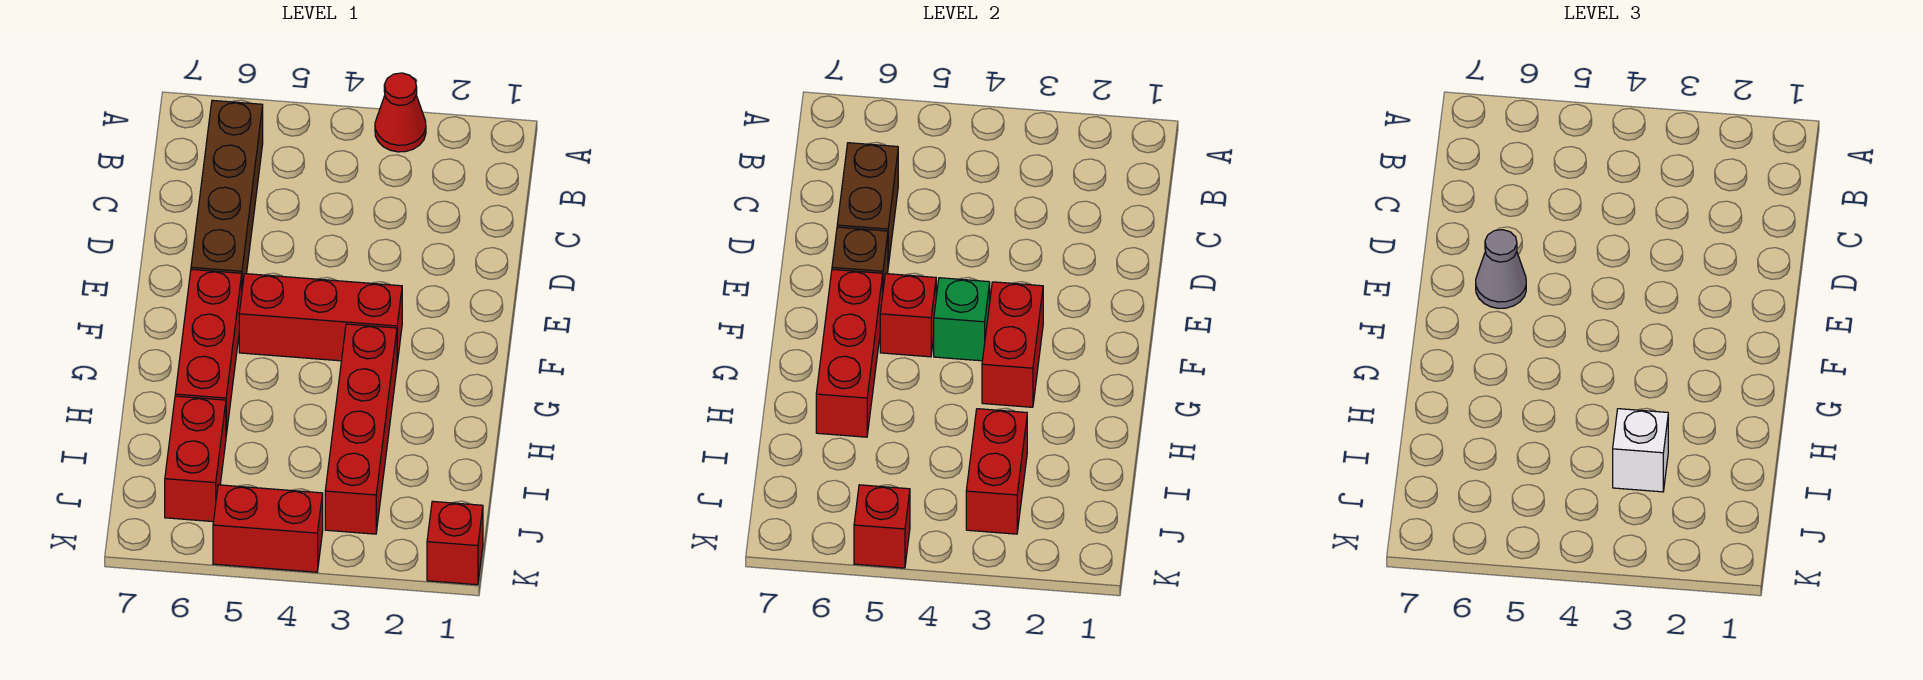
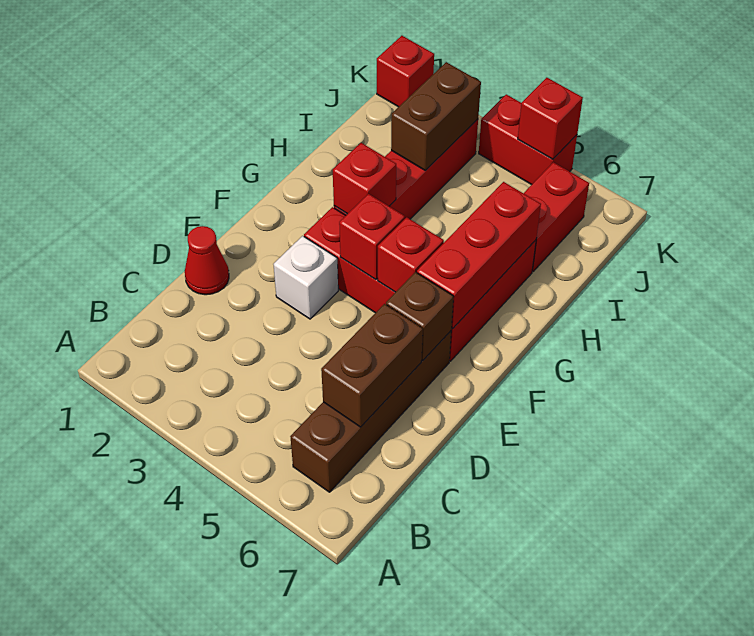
red 1x1 cone [375,73,426,152] -> red 1x1 cone moved to [185,226,229,295]
grey 1x1 cone [1476,230,1526,308] -> none
red 1x2 brick [982,282,1043,407] -> red 1x1 brick [333,143,396,214]
green 1x1 brick [934,278,990,361] -> red 1x1 brick [339,194,405,280]
red 1x2 brick [966,409,1027,534] -> brown 1x2 brick [391,62,481,171]
white 1x1 brick [1613,409,1668,492] -> white 1x1 brick moved to [273,236,338,319]

